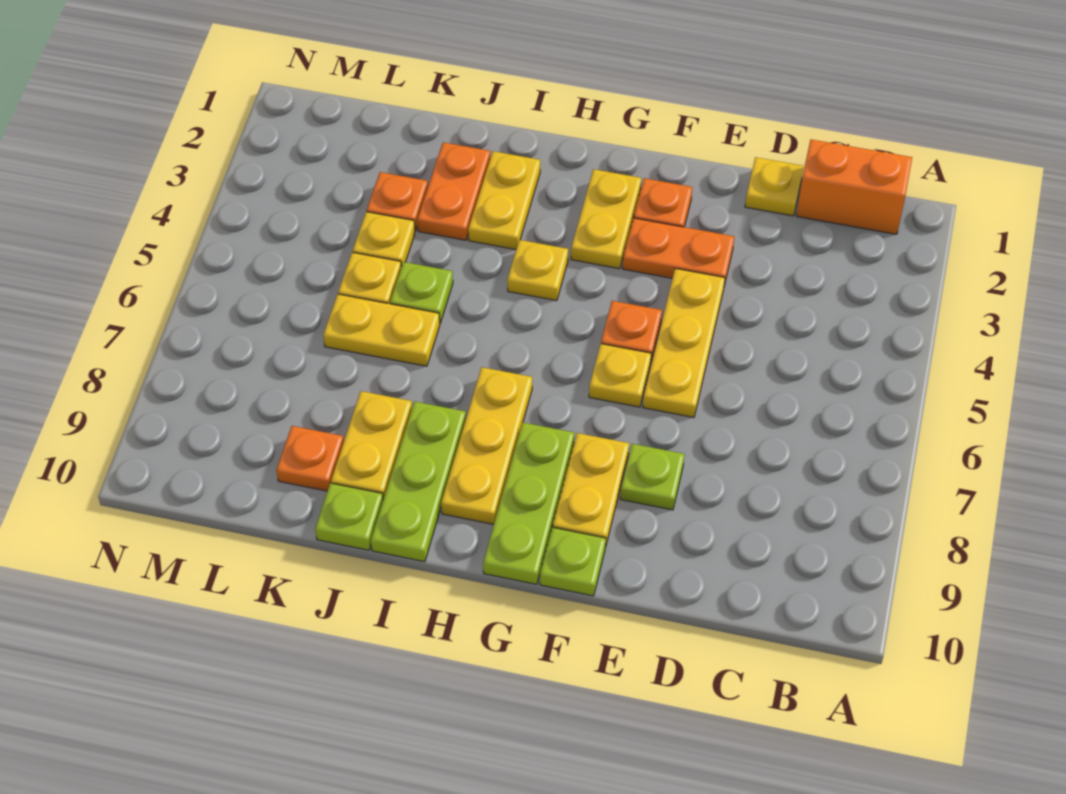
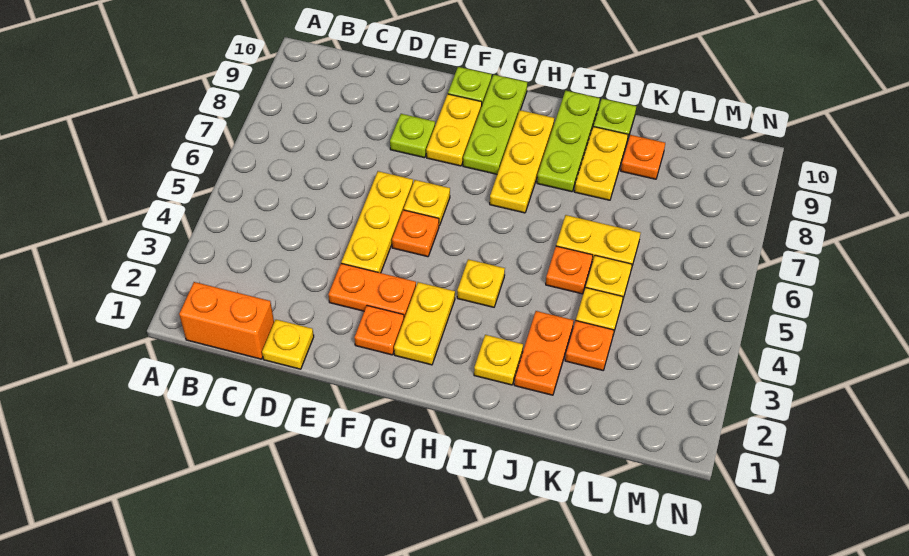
yellow 1x2 plate [468,151,540,250] -> yellow 1x1 plate [474,335,523,385]
lime 1x1 plate [390,262,453,323] -> orange 1x1 plate [546,246,593,294]

